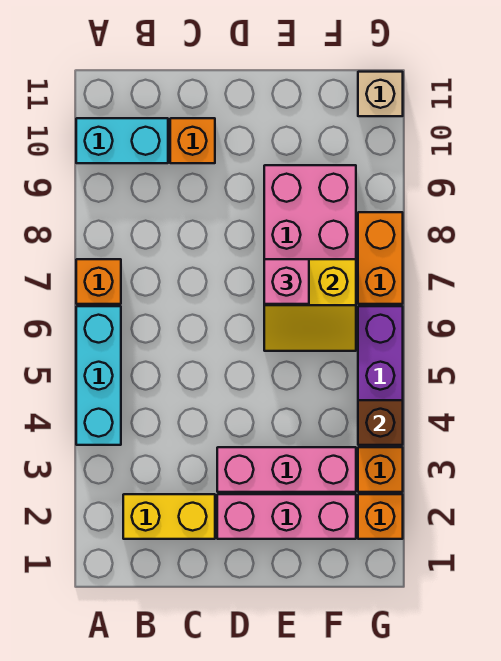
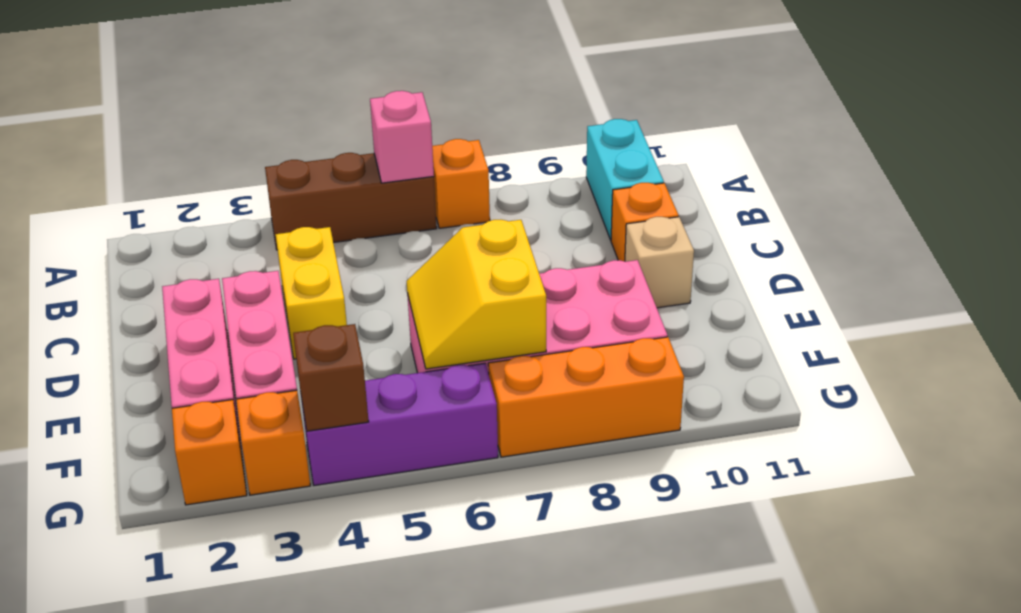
cyan 1x3 brick [76,306,121,445] -> brown 1x3 brick [265,153,437,250]
yellow 1x2 brick [123,494,215,539] -> yellow 1x2 brick moved to [276,227,347,359]
pink 1x1 brick [264,259,309,304] -> pink 1x1 brick moved to [370,91,434,183]
orange 1x2 brick [358,212,403,304] -> orange 1x3 brick [488,337,684,457]
tan 1x1 brick [358,72,403,116] -> tan 1x1 brick moved to [625,217,694,308]

